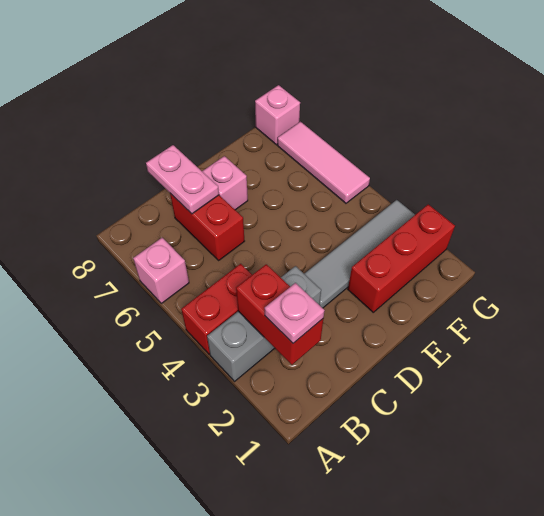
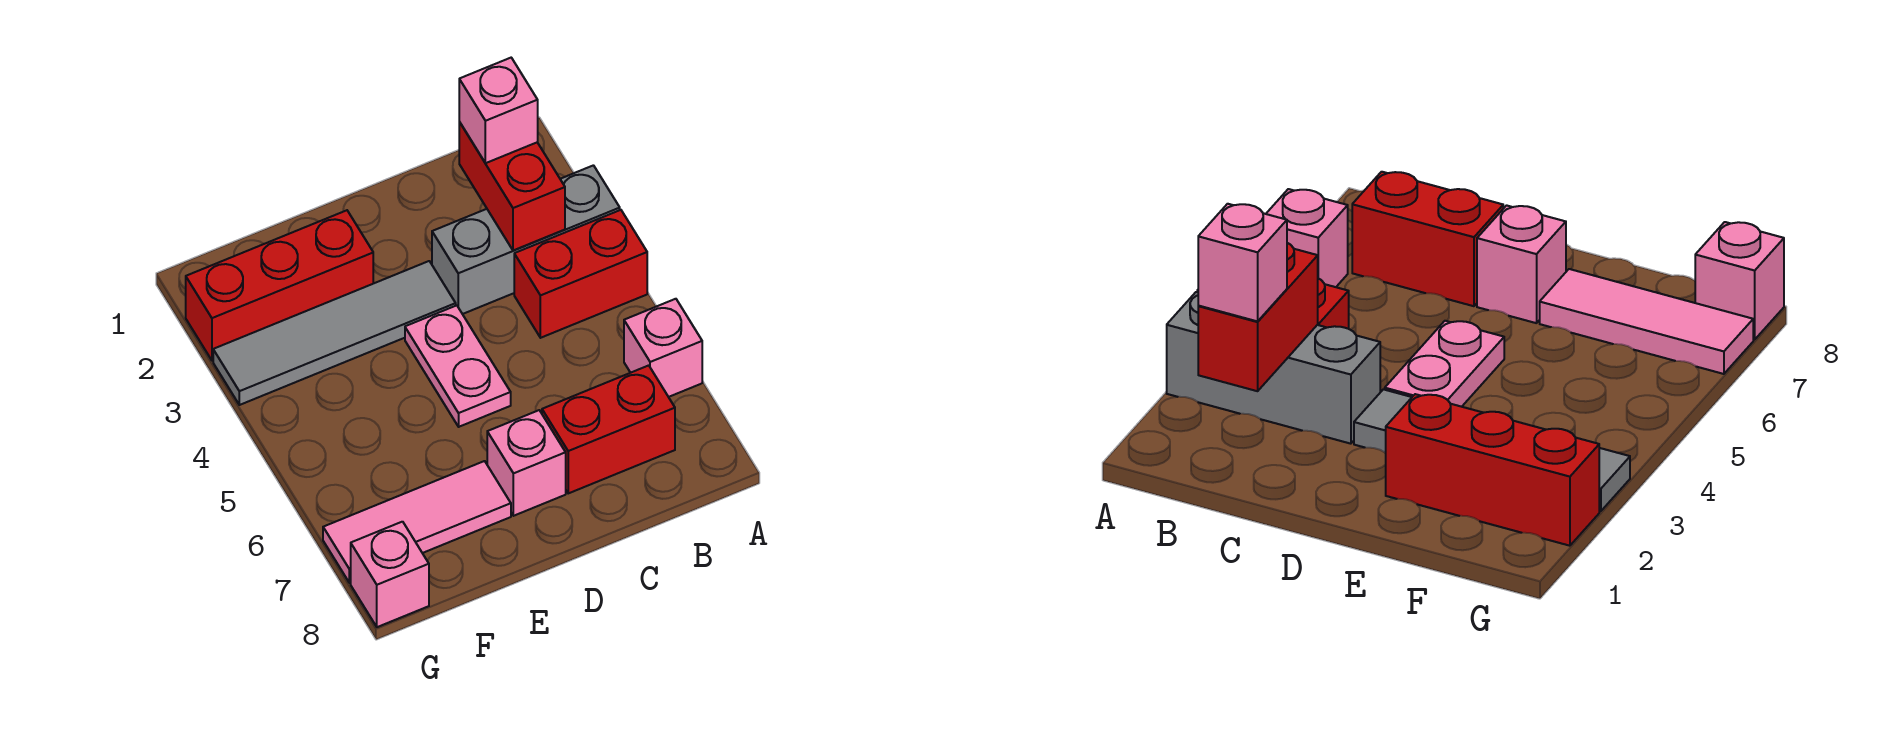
pink 1x1 plate [265,283,325,343] -> pink 1x1 brick [459,58,538,163]
red 1x2 brick [170,193,244,260] -> red 1x2 brick turned to [542,365,675,493]
pink 1x2 plate [146,145,219,214] -> pink 1x2 plate moved to [405,305,511,427]
pink 1x3 tile [277,122,370,203] -> pink 1x3 tile turned to [323,461,511,583]

